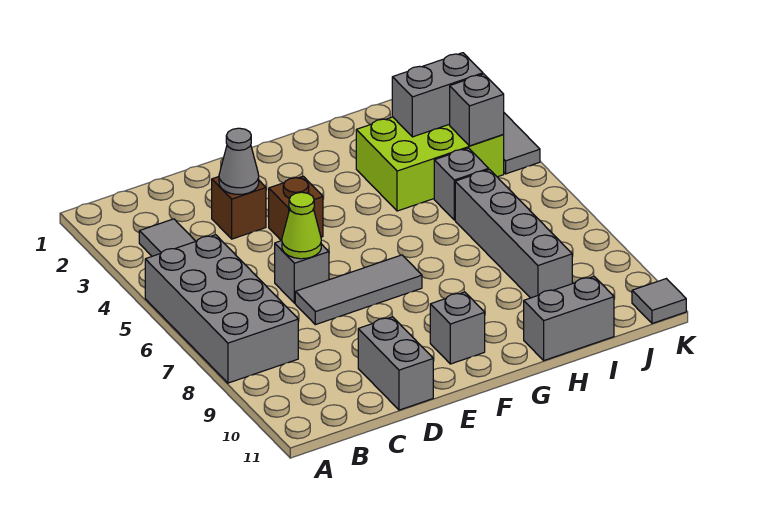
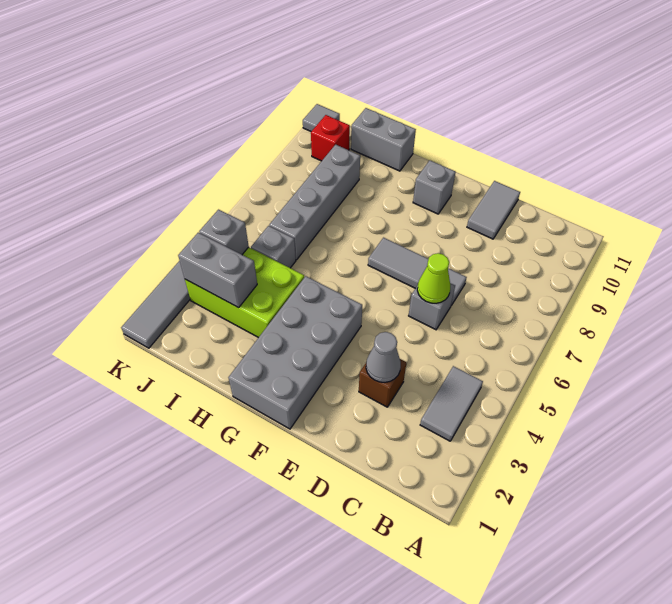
grey 2x4 brick [145,235,298,383] -> grey 2x4 brick moved to [228,276,362,429]
grey 1x2 brick [358,317,433,410] -> grey 1x2 tile [467,181,520,239]
brown 1x1 brick [269,176,323,241] -> none
none -> red 1x1 brick [311,115,350,161]

